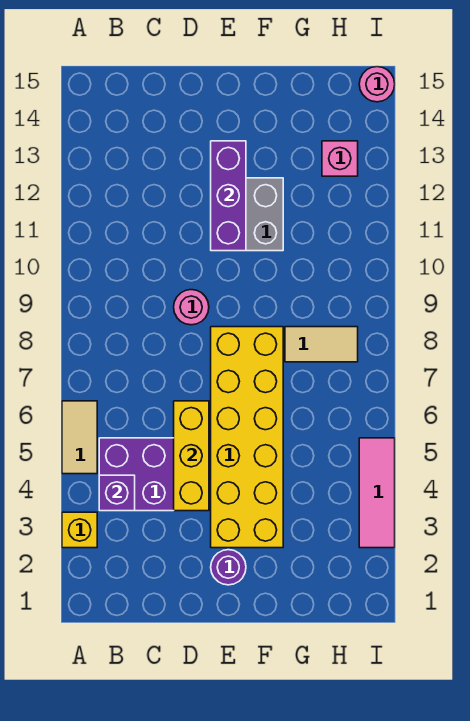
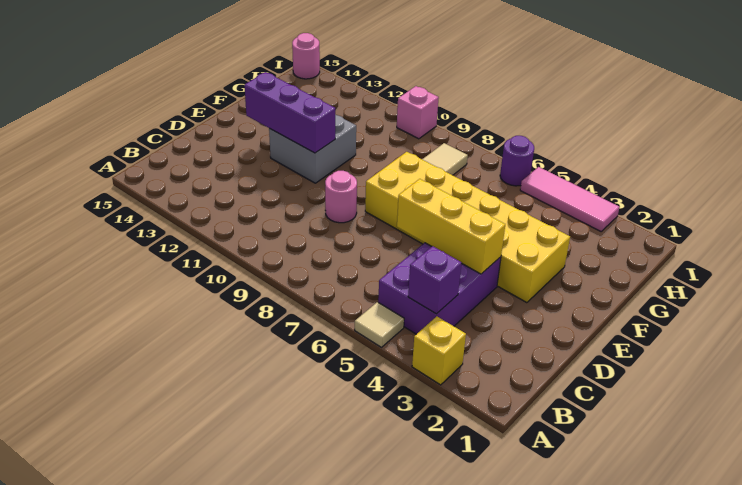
tan 1x2 tile [62,401,97,474] -> tan 1x1 tile [355,302,404,347]
purple 1x1 round brick [211,550,246,585] -> purple 1x1 round brick moved to [500,136,534,186]
pink 1x1 brick [322,141,358,176] -> pink 1x1 brick moved to [397,86,439,139]

